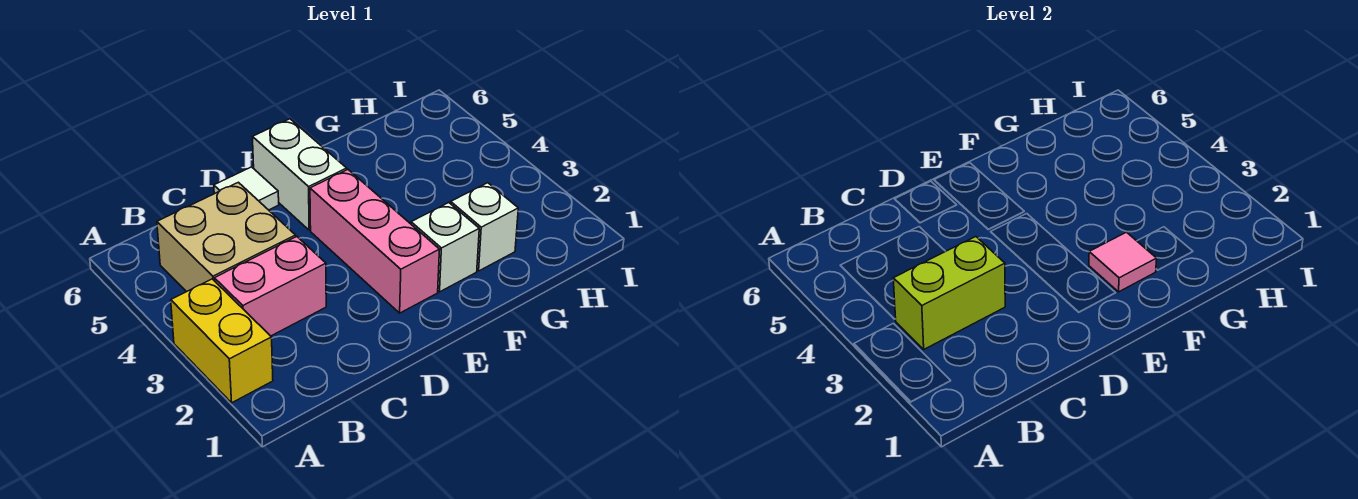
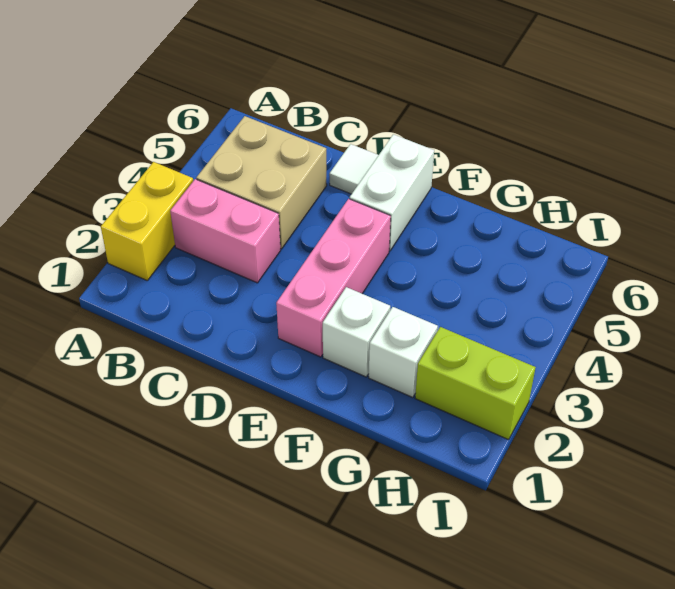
lime 1x2 brick [893,237,1005,349] -> lime 1x2 brick moved to [415,327,536,440]
pink 1x1 tile [1089,232,1157,292] -> none

